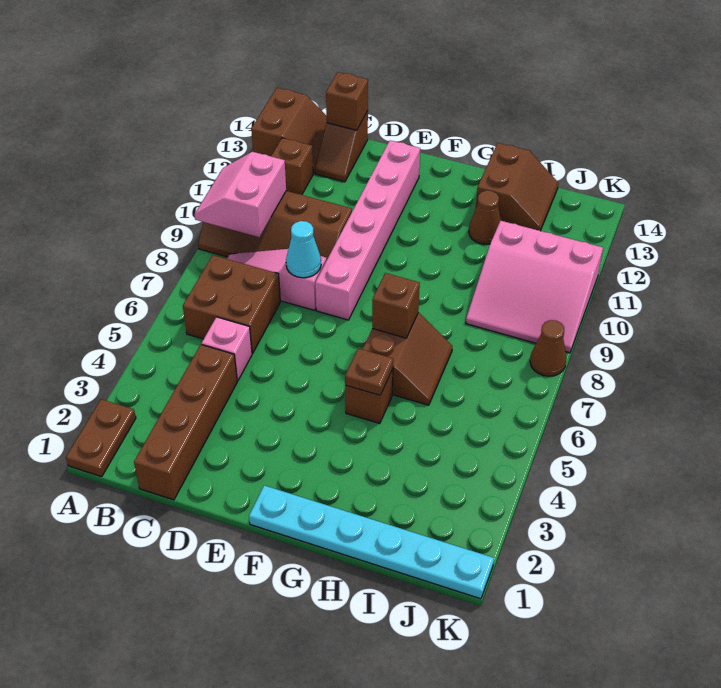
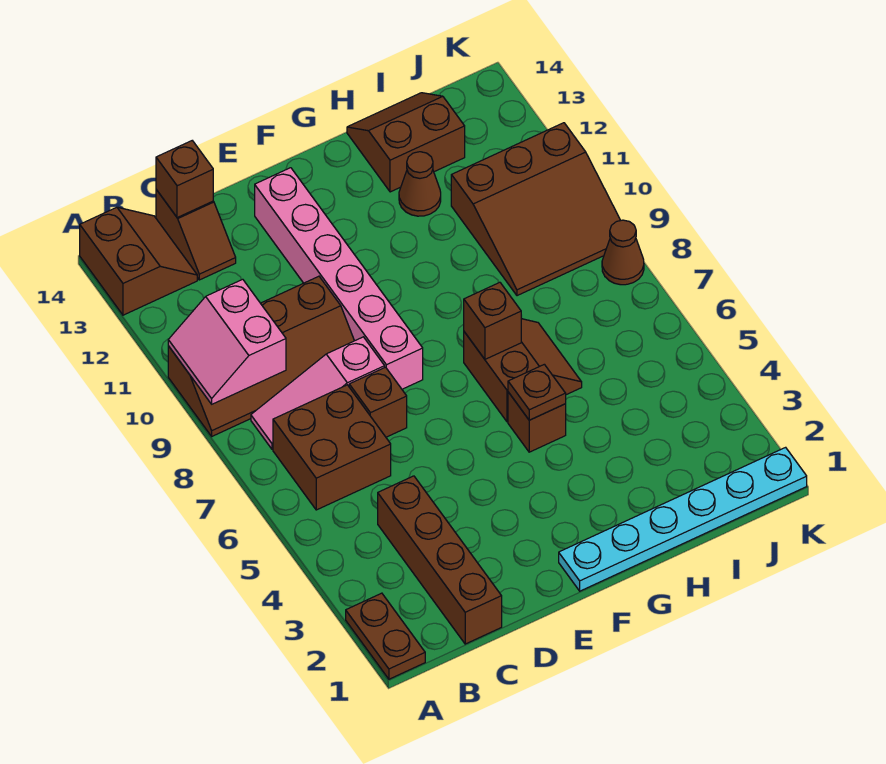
brown 1x1 brick [271,138,313,195] -> brown 1x1 brick moved to [349,367,407,437]
pink 1x1 brick [202,317,252,381] -> none
cyan 1x1 cone [286,221,321,278] -> none
brown 2x2 slope [476,143,558,231] -> brown 2x2 slope turned to [347,93,465,192]
pink 3x3 slope [466,221,603,353] -> brown 3x3 slope [451,123,621,296]

